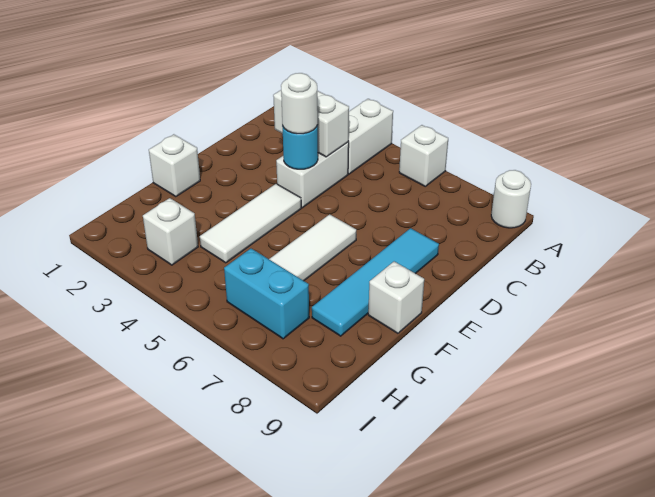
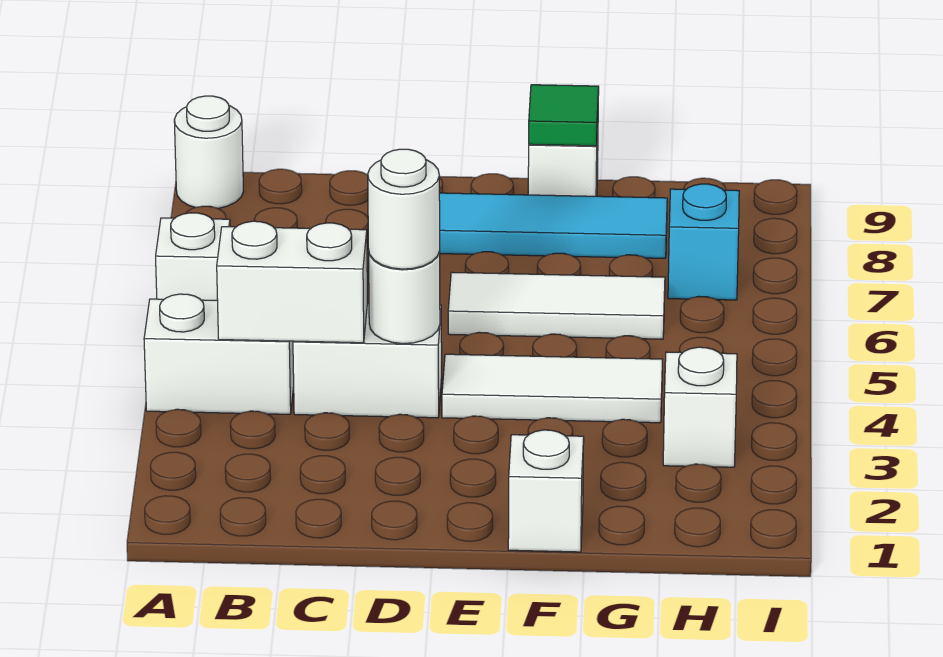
white 1x2 brick [273,90,349,157] -> white 1x2 brick turned to [217,221,367,343]
cyan 1x1 round brick [282,125,318,169] -> white 1x1 round brick [369,252,440,344]
none -> green 1x1 tile [529,85,599,146]
cyan 1x2 brick [224,249,309,339] -> cyan 1x1 brick [668,184,739,300]

